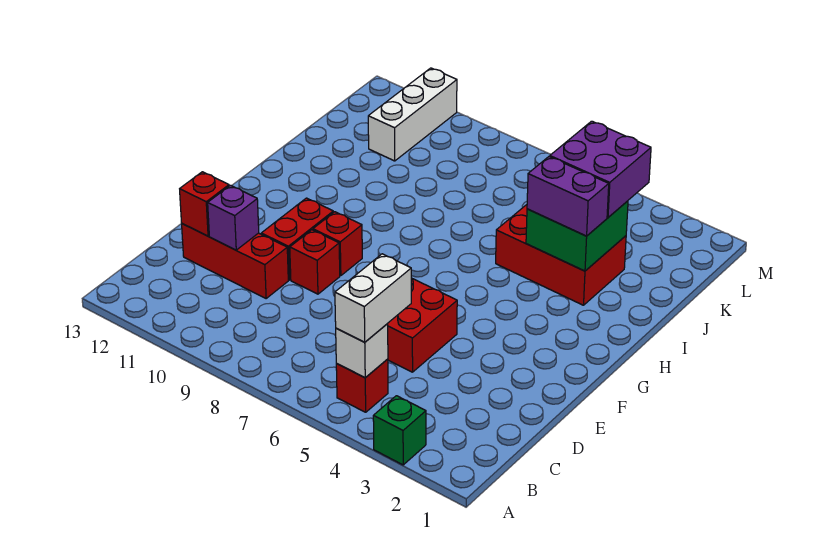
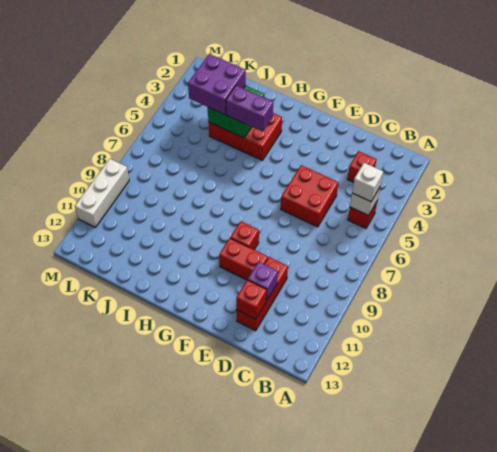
green 1x1 brick [373,396,426,465] -> none
white 1x2 brick [335,254,411,342] -> white 1x1 brick [352,163,383,202]
red 1x1 brick [290,230,340,294] -> red 1x1 brick moved to [348,151,377,182]
red 2x3 brick [496,205,626,305] -> red 2x3 brick turned to [208,113,282,160]
purple 1x2 brick [527,157,609,236] -> purple 1x2 brick turned to [226,85,273,132]
white 1x3 brick [368,68,457,161] -> white 1x3 brick turned to [75,159,129,227]

